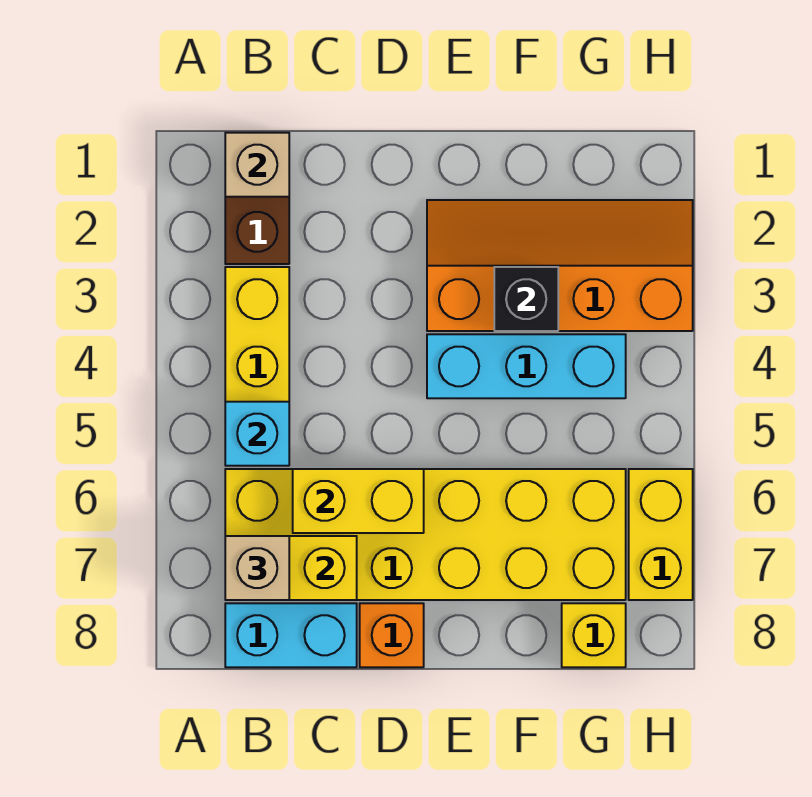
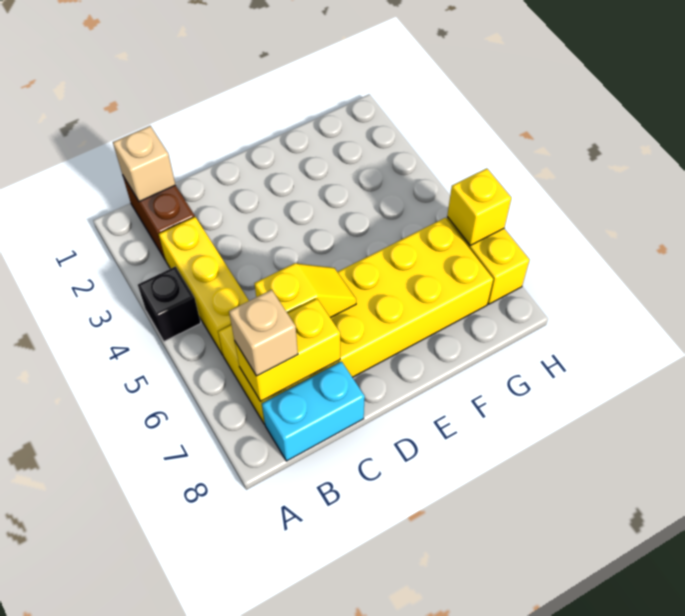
cyan 1x1 brick [225,402,289,466] -> none
yellow 1x2 brick [293,469,424,533] -> yellow 1x2 slope [254,263,356,318]
orange 1x1 brick [360,603,424,667] -> none
orange 2x4 slope [427,200,693,331] -> none
cyan 1x3 brick [427,334,626,398] -> none
black 1x1 brick [494,267,558,331] -> black 1x1 brick moved to [138,266,201,341]
yellow 1x1 brick [562,603,626,667] -> yellow 1x1 brick moved to [447,169,511,245]

